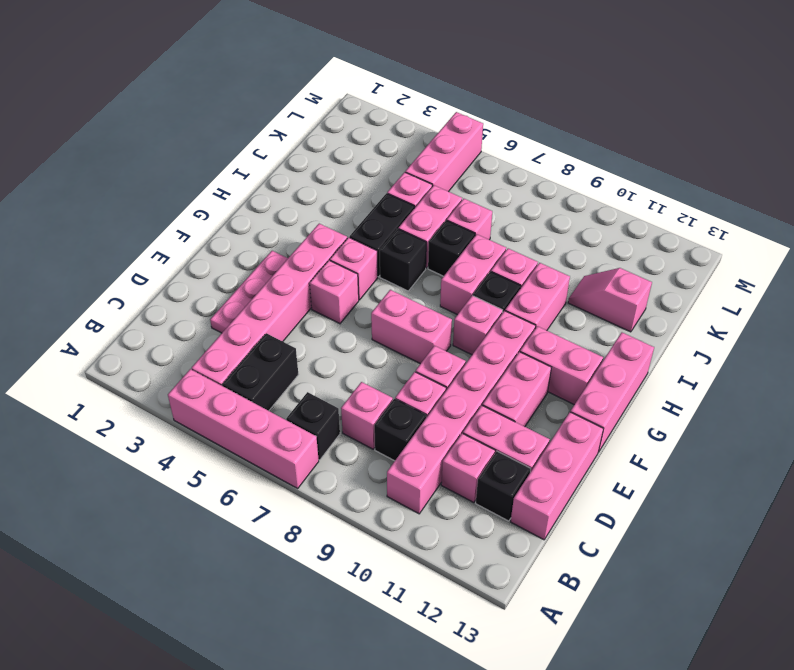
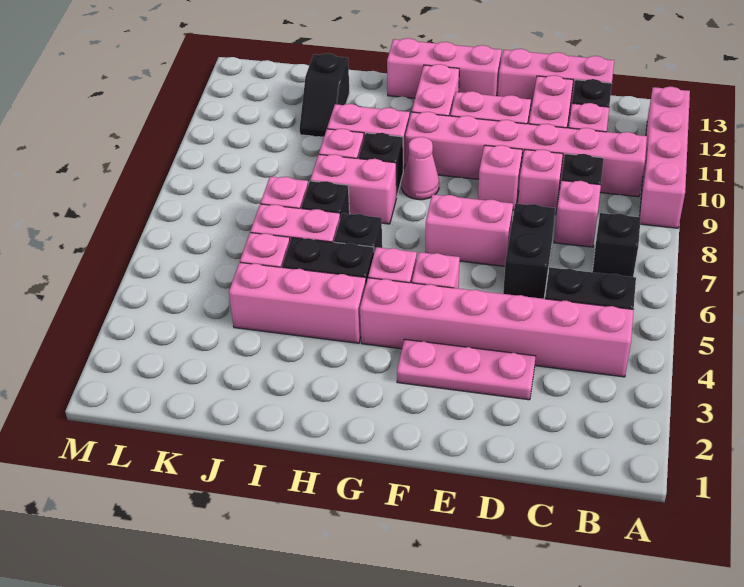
pink 1x4 brick [168,369,319,488] -> pink 1x4 brick moved to [640,87,690,228]
none -> black 1x2 brick [503,204,555,299]
pink 1x2 brick [371,290,452,364] -> pink 1x2 brick turned to [425,194,513,266]
pink 1x1 brick [453,296,503,355] -> pink 1x1 cone [402,137,439,200]
pink 1x2 slope [568,268,652,332] -> black 1x2 slope [300,53,350,137]
pink 1x3 brick [405,112,483,192] -> pink 1x3 brick moved to [229,262,366,343]

